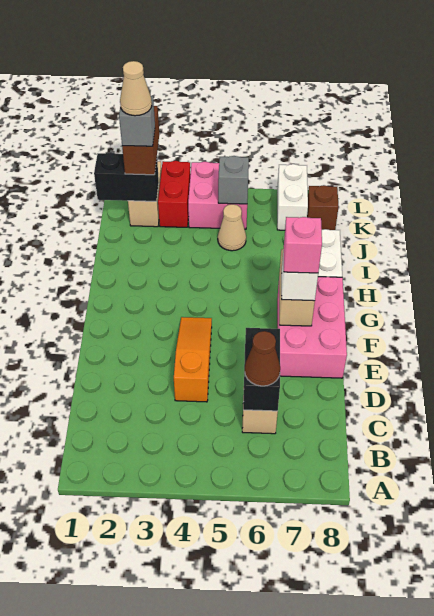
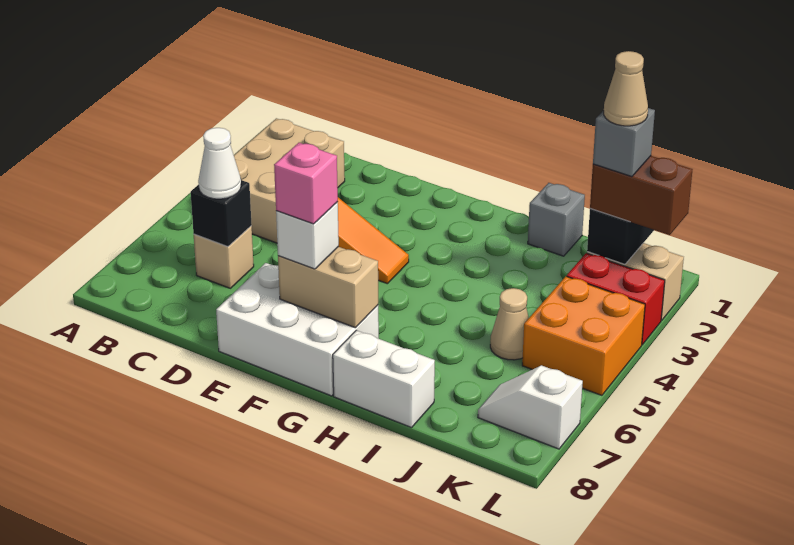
none -> tan 2x3 brick [234,118,345,243]
black 1x2 brick [243,328,280,411] -> black 1x1 brick [191,180,252,247]
brown 1x1 cone [245,331,280,386] -> white 1x1 cone [198,128,241,199]
pink 2x3 brick [277,277,347,378] -> white 2x3 brick [216,263,379,396]
pink 2x2 brick [188,162,247,229] -> orange 2x2 brick [522,276,645,395]
grey 1x1 brick [218,156,249,204] -> grey 1x1 brick moved to [528,183,585,256]
white 1x2 brick [277,164,308,230] -> white 1x2 slope [478,365,583,449]
brown 1x1 brick [307,185,339,230] -> none

